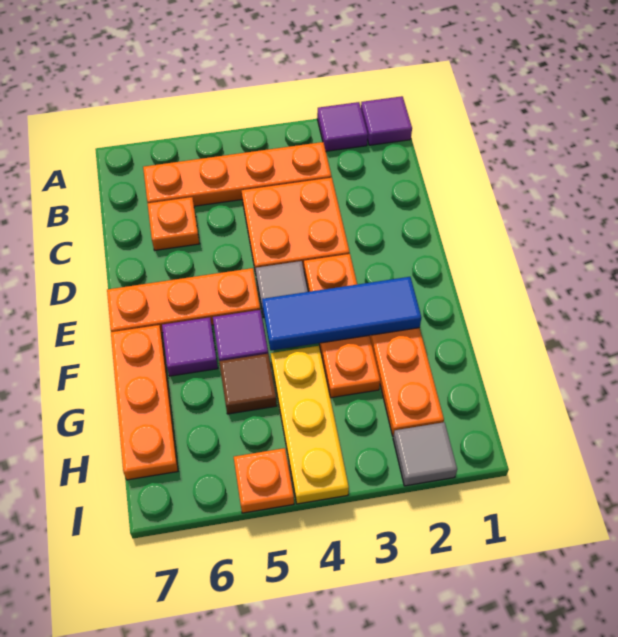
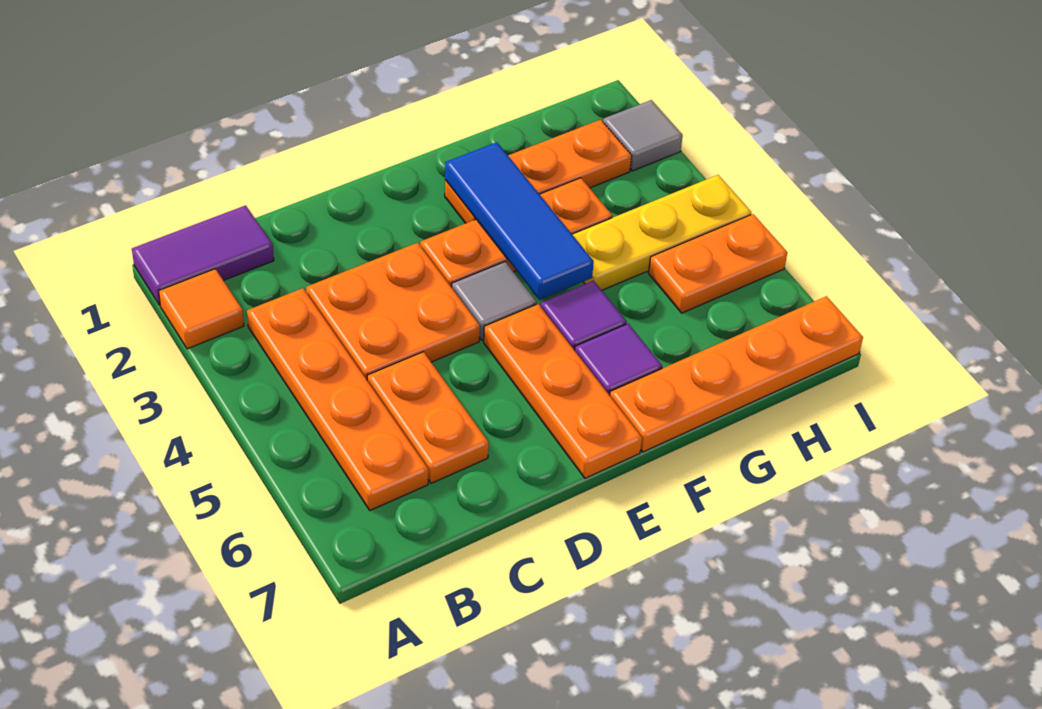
purple 1x1 tile [361,96,412,145] -> purple 1x2 tile [132,205,274,305]
purple 1x1 tile [317,102,368,151] -> orange 1x1 tile [159,269,244,349]
orange 1x1 plate [148,197,199,250] -> orange 1x2 plate [367,352,489,483]
orange 1x3 plate [111,325,178,480] -> orange 1x4 plate [610,296,863,452]
brown 1x1 tile [219,354,277,414] -> none
orange 1x1 plate [234,448,294,513] -> orange 1x2 plate [648,214,787,313]

